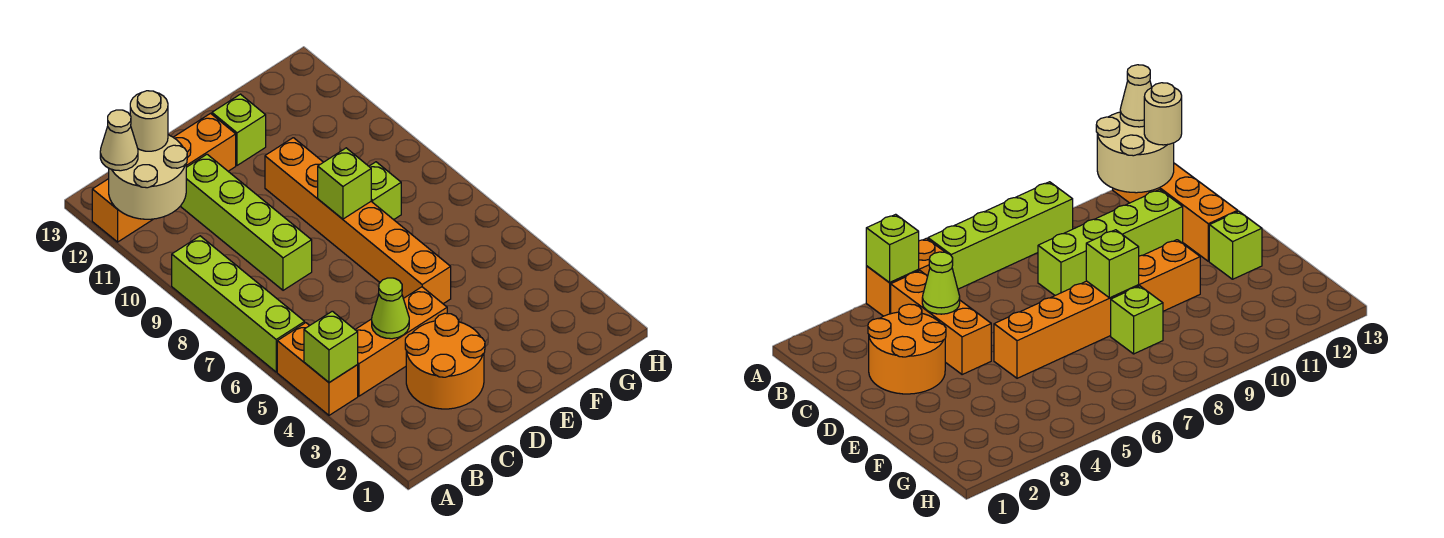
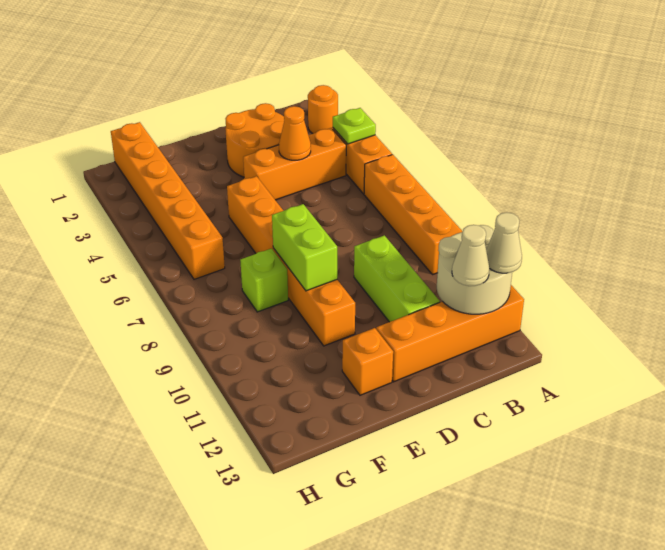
none -> orange 1x1 round brick [308,85,338,134]
lime 1x1 brick [304,311,358,382] -> lime 1x1 plate [333,108,376,144]
lime 1x4 brick [172,236,305,372] -> orange 1x4 brick [364,154,462,274]
tan 1x1 round brick [130,91,168,151] -> tan 1x1 cone [452,225,489,286]
lime 1x1 cone [372,278,409,339] -> orange 1x1 cone [279,106,311,160]
lime 1x4 brick [180,154,312,290] -> lime 1x3 brick [354,235,440,322]
lime 1x1 brick [318,148,371,219] -> lime 1x2 brick [272,204,337,291]
lime 1x1 brick [212,94,266,165] -> orange 1x1 brick [342,328,393,395]
none -> orange 1x6 brick [111,122,225,279]

